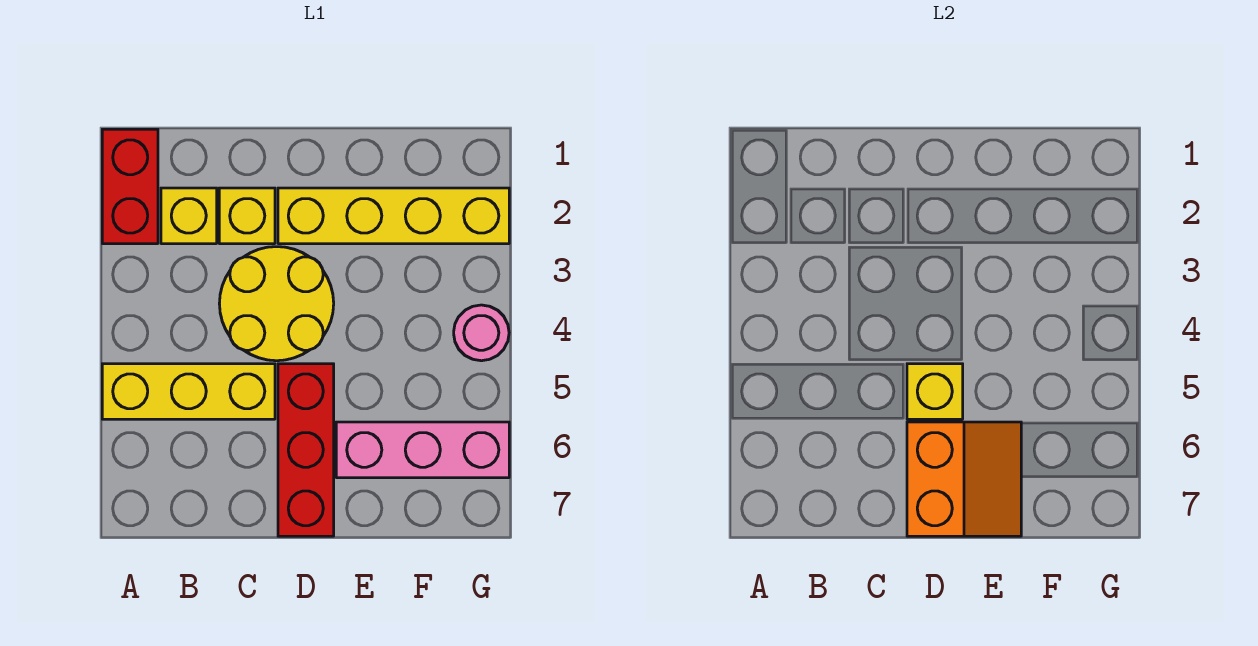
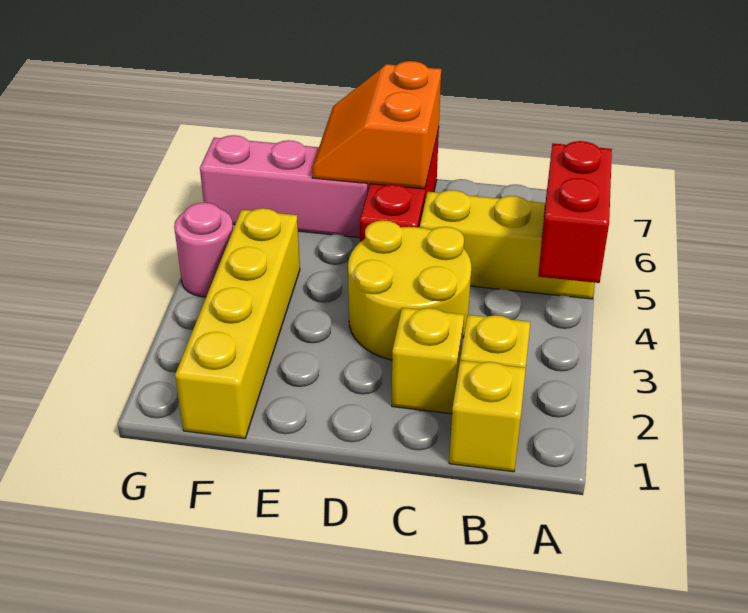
red 1x2 brick [102,129,158,244] -> red 1x2 brick moved to [538,141,612,283]
yellow 1x4 brick [278,188,509,244] -> yellow 1x4 brick turned to [175,208,300,439]
yellow 1x1 brick [907,364,963,419] -> yellow 1x1 brick moved to [449,360,526,472]

